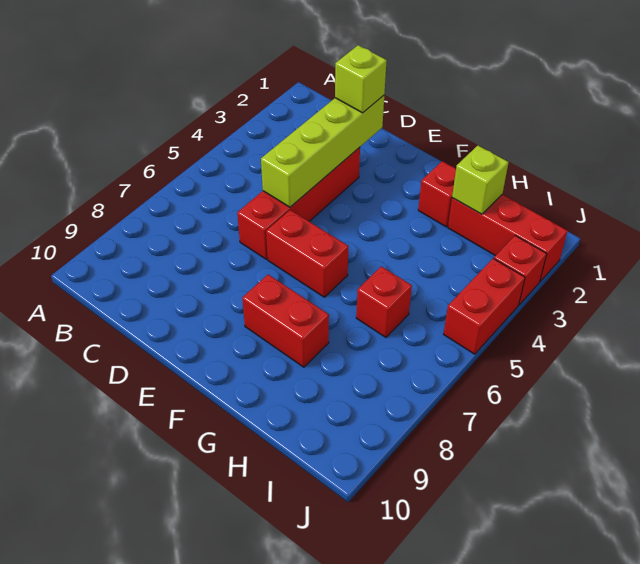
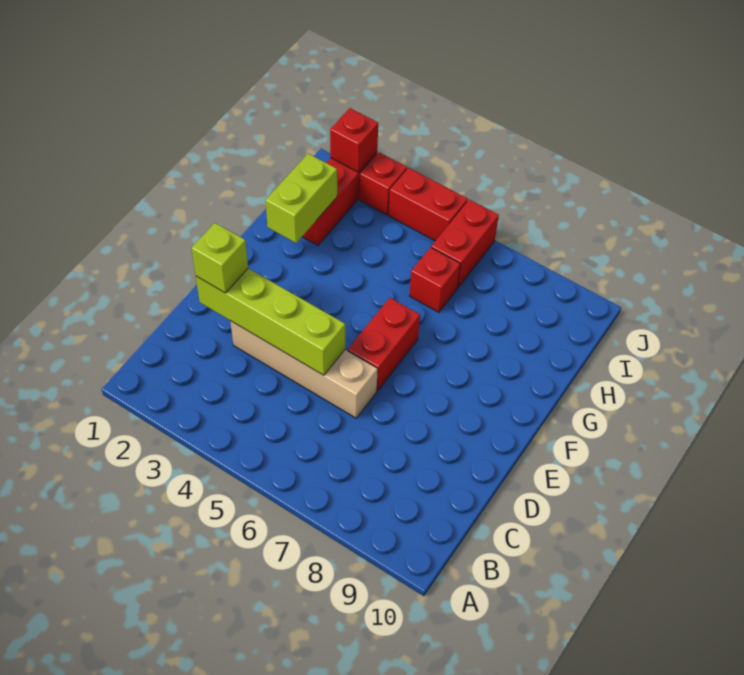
red 1x4 brick [237,147,360,259] -> tan 1x4 brick [231,321,378,418]
red 1x2 brick [242,275,329,367] -> red 1x2 brick moved to [431,199,499,287]
red 1x1 brick [418,161,456,227] -> red 1x1 brick moved to [330,108,378,172]
lime 1x1 brick [452,146,509,214] -> lime 1x2 brick [266,154,337,243]

